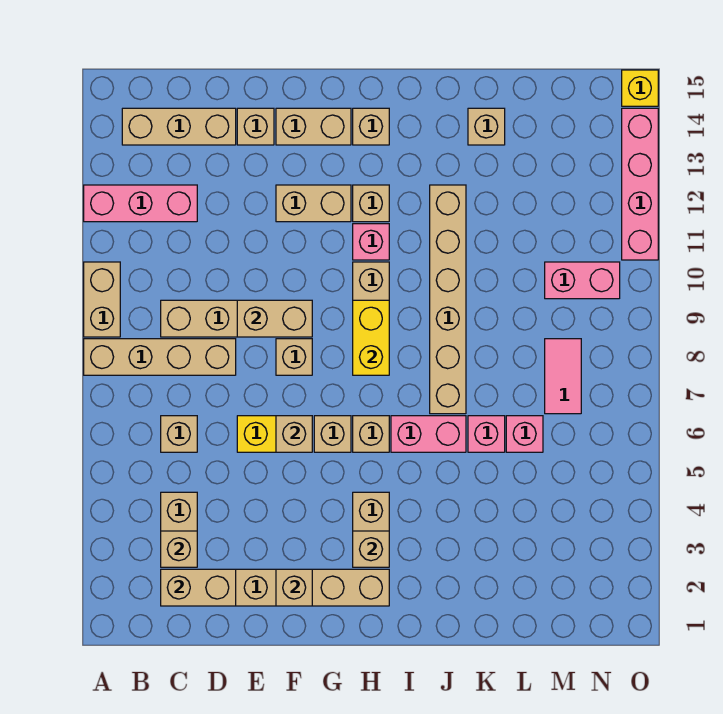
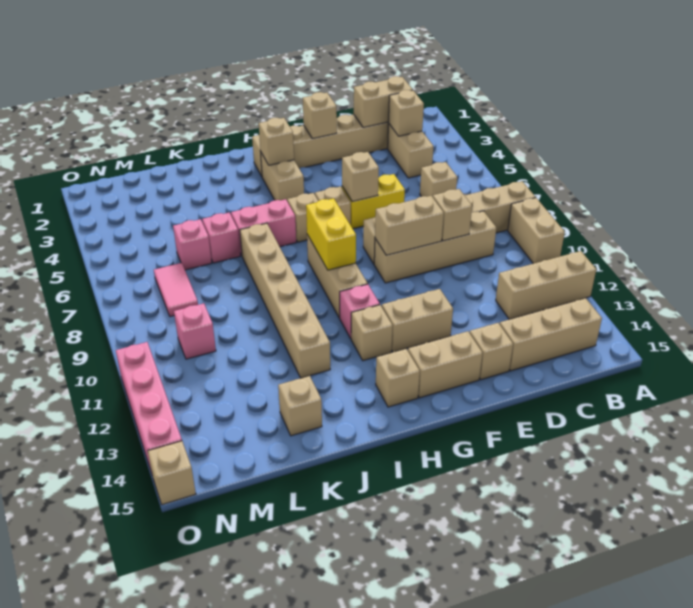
pink 1x3 brick [84,185,197,222] -> tan 1x3 brick [496,251,596,319]
none -> tan 1x1 brick [433,189,472,241]
pink 1x2 brick [545,262,620,299] -> pink 1x1 brick [174,303,216,359]
yellow 1x1 brick [622,70,658,106] -> tan 1x1 brick [148,441,196,505]

